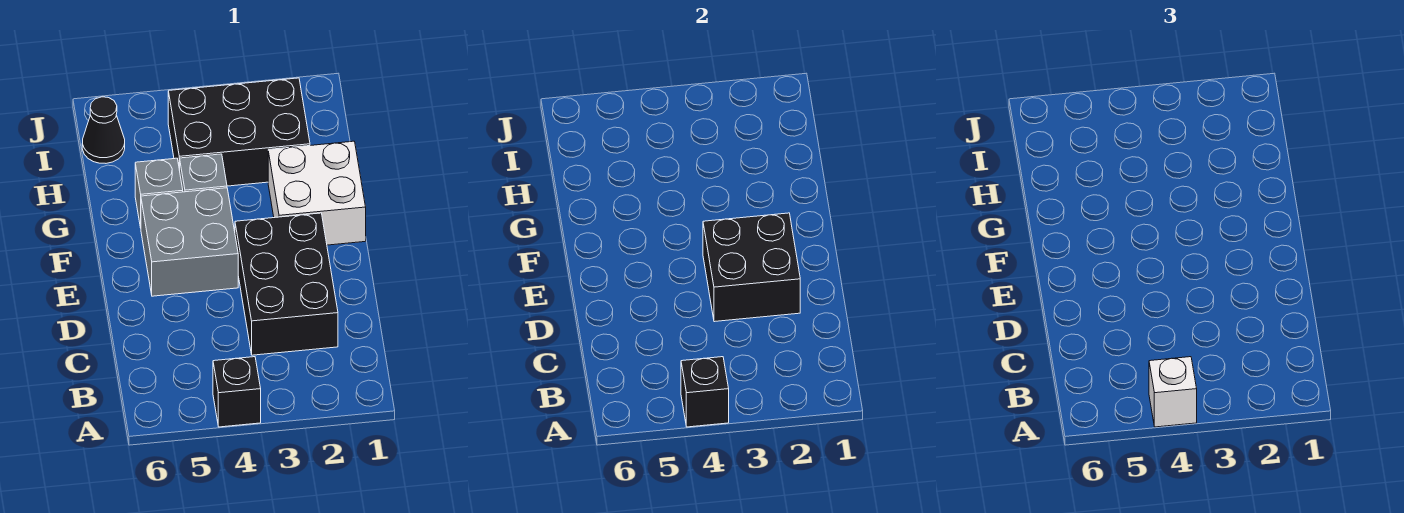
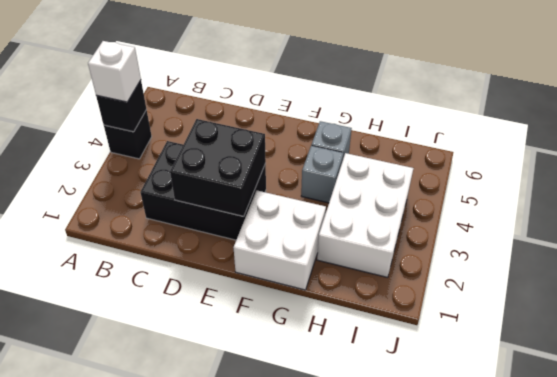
grey 2x2 brick [141,188,238,296] -> none
black 2x3 brick [168,78,310,186] -> white 2x3 brick [317,153,414,277]
black 1x1 cone [82,97,125,163] -> none

